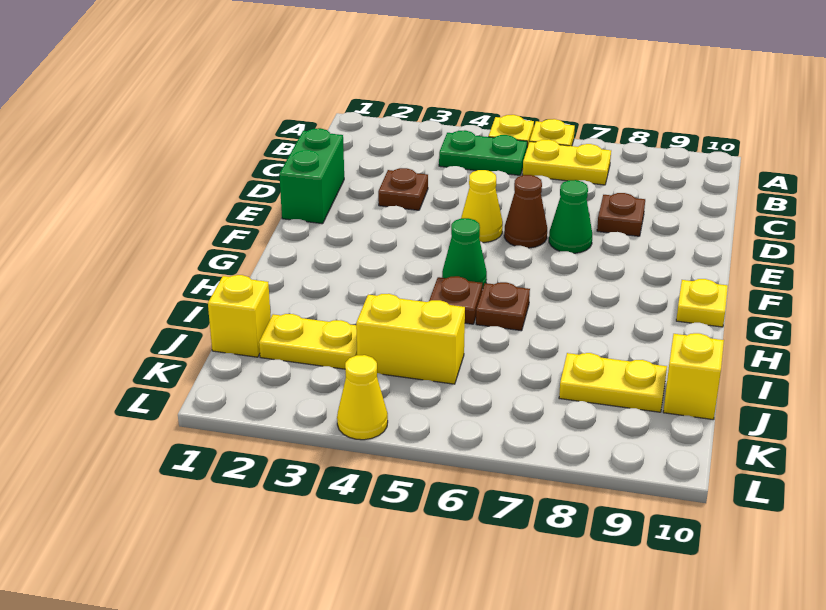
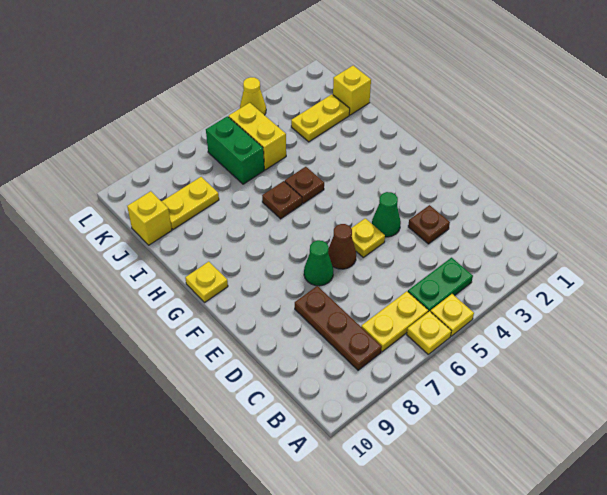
green 1x2 brick [279,128,344,224] -> green 1x2 brick moved to [206,116,264,184]
brown 1x1 plate [597,193,645,236] -> brown 1x3 plate [295,286,382,370]
yellow 1x1 cone [461,170,503,243] -> yellow 1x1 plate [351,218,385,257]
green 1x1 cone [442,218,487,289] -> green 1x1 cone moved to [372,192,401,237]
yellow 1x2 brick [356,294,465,384] -> yellow 1x2 brick turned to [229,103,286,170]

